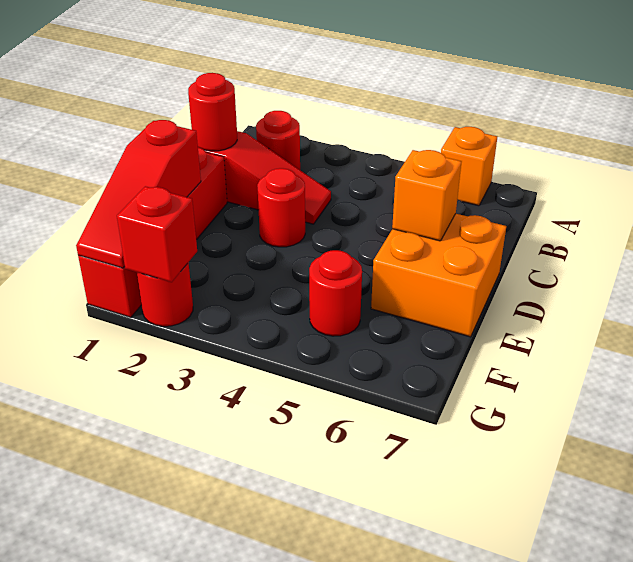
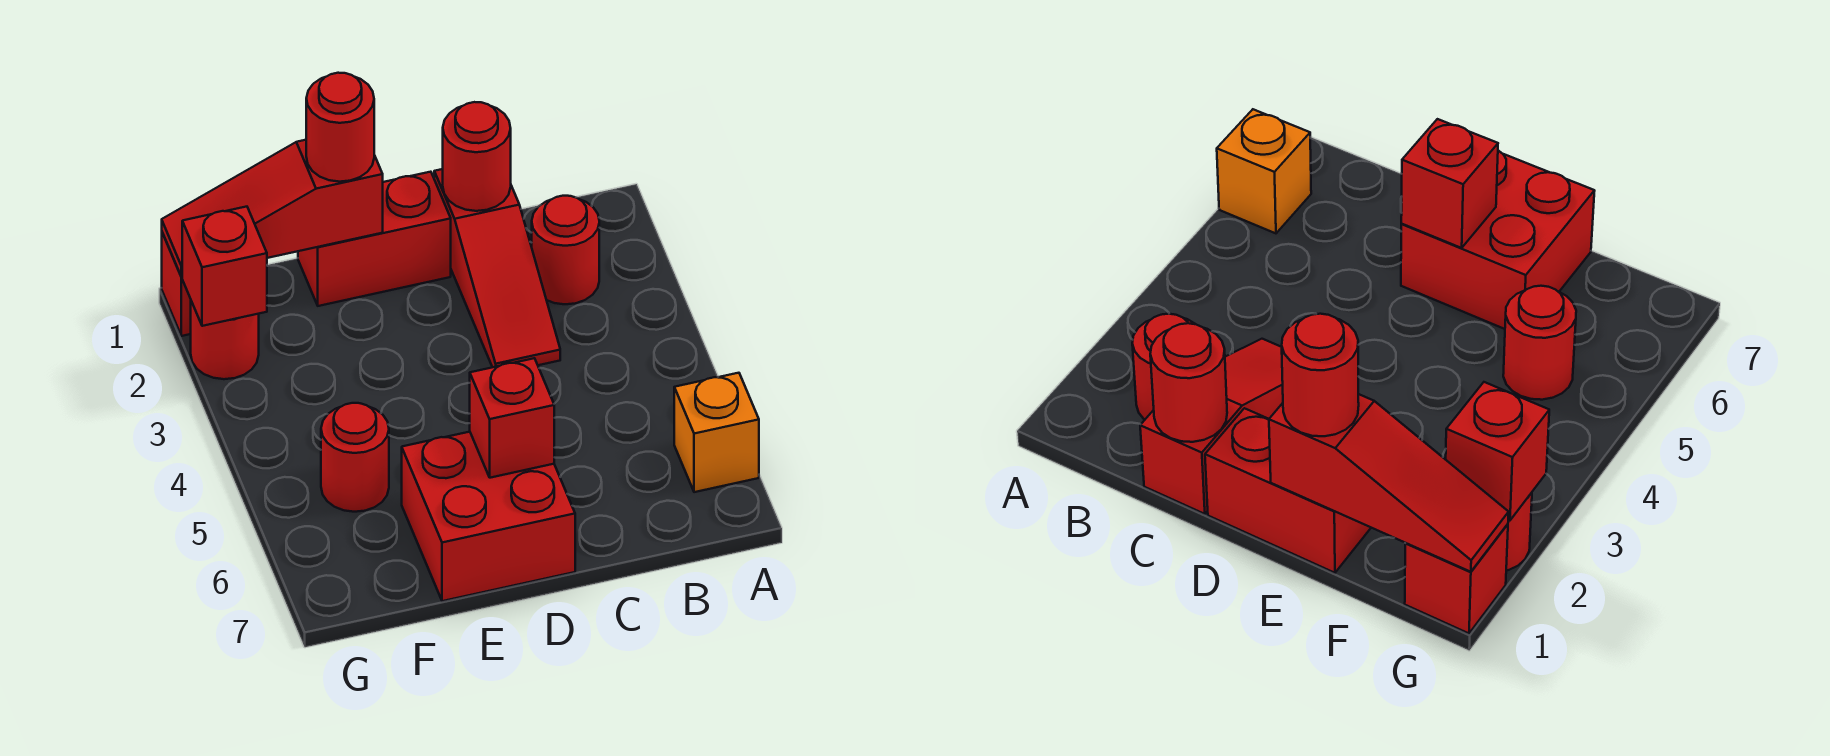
red 1x1 round brick [257,168,305,247] -> red 1x1 round brick moved to [306,73,374,182]
orange 2x2 brick [371,214,506,337] -> red 2x2 brick [402,432,575,601]
orange 1x1 brick [392,150,462,241] -> red 1x1 brick [470,358,554,478]

